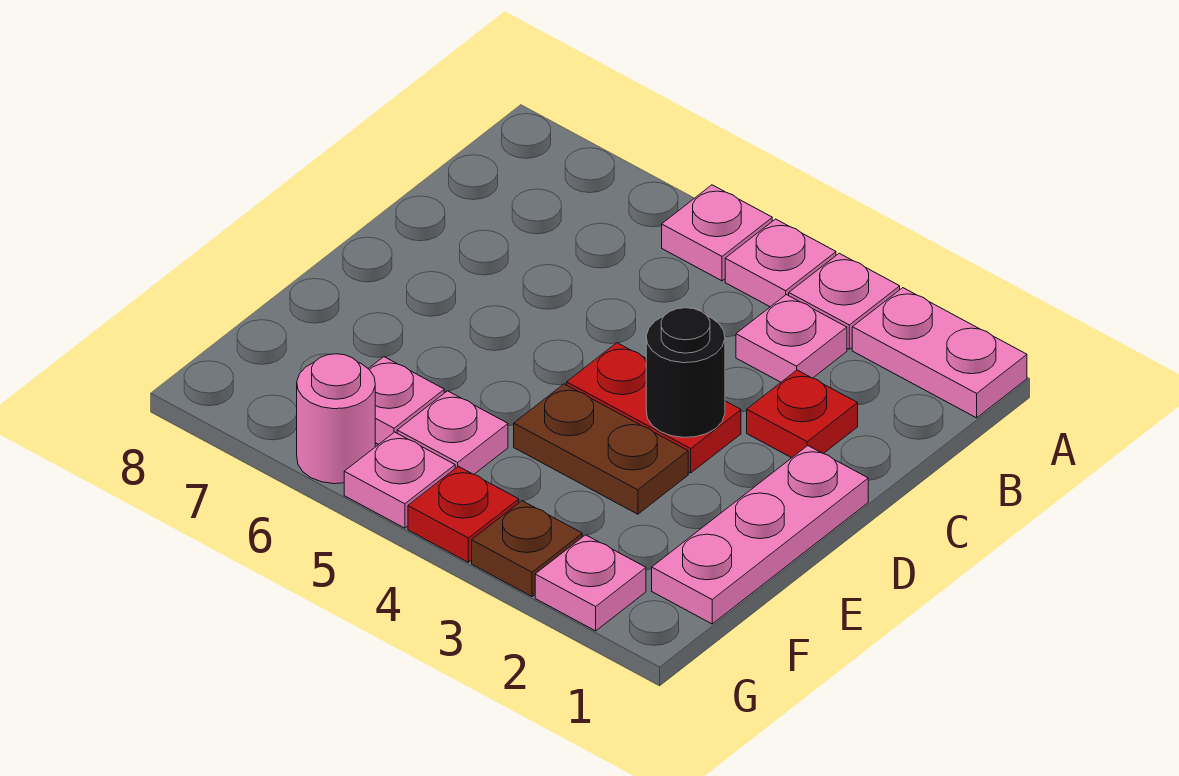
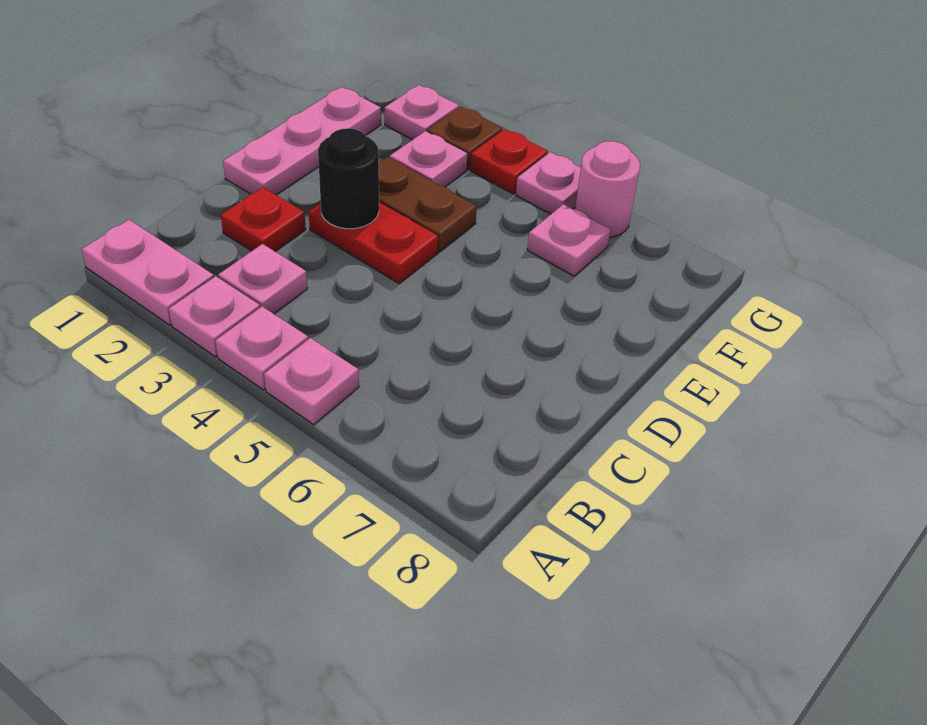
pink 1x1 plate [397,391,508,474] -> pink 1x1 plate moved to [390,131,467,187]

